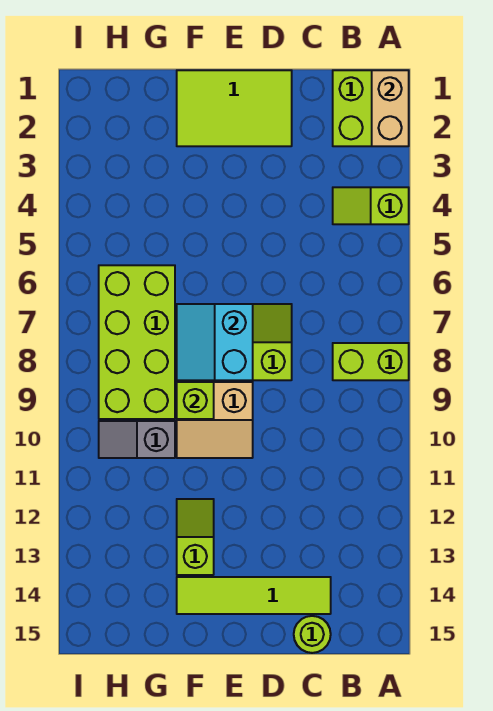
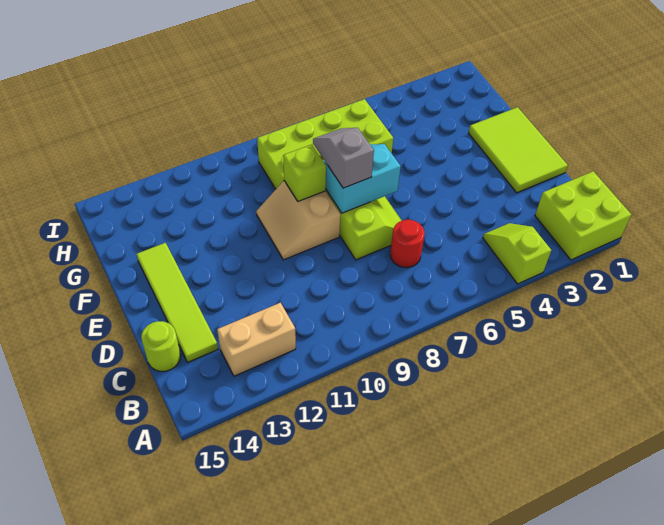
tan 1x2 brick [372,70,409,146] -> tan 1x2 brick moved to [217,303,296,376]
lime 1x2 brick [333,343,409,380] -> none
none -> red 1x1 round brick [390,220,425,268]
lime 1x2 slope [177,499,214,575] -> none
grey 1x2 slope [99,421,175,458] -> grey 1x2 slope moved to [313,128,374,188]

